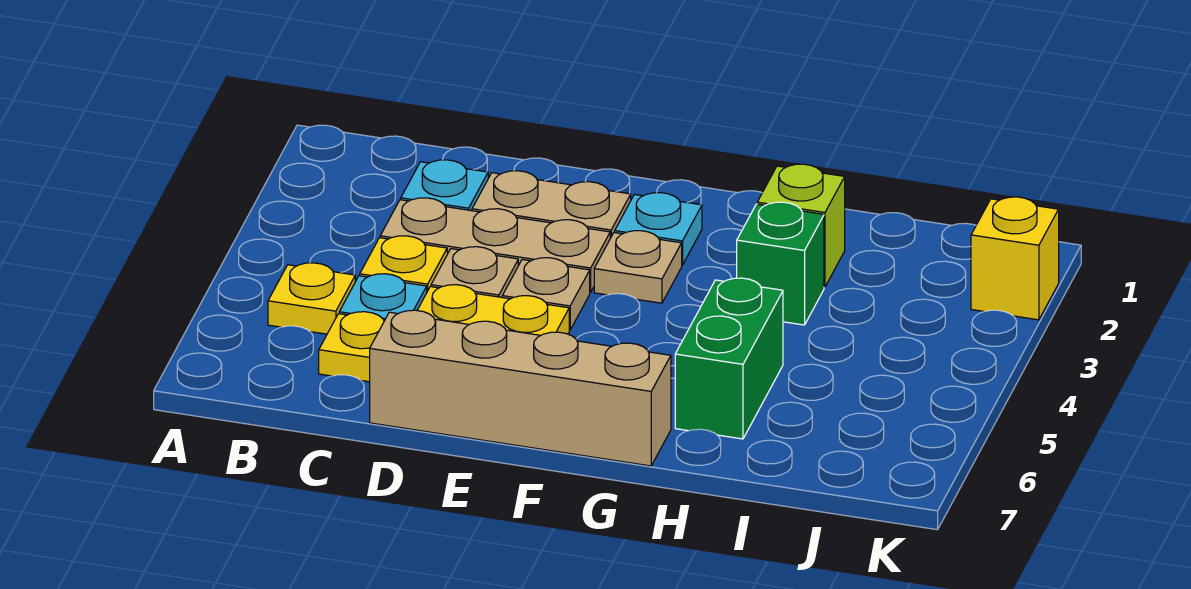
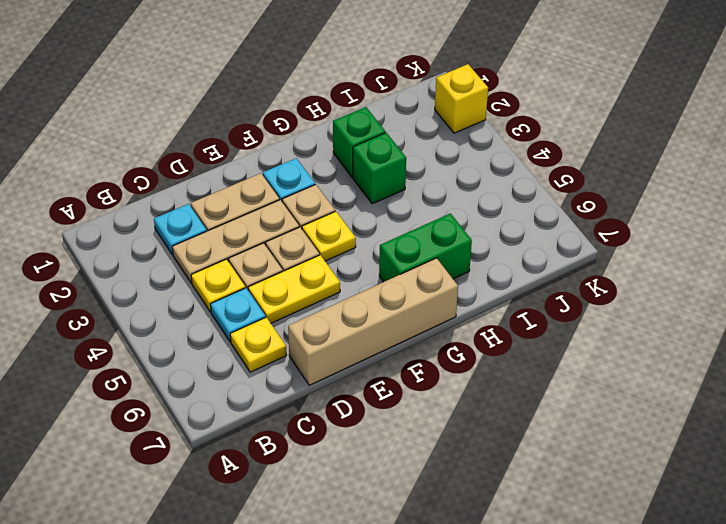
yellow 1x1 plate [268,263,355,334] -> yellow 1x1 plate moved to [302,211,356,261]
lime 1x1 brick [757,164,845,287] -> green 1x1 brick [333,107,386,177]
green 1x2 brick [675,278,783,439] -> green 1x2 brick turned to [379,213,472,282]

